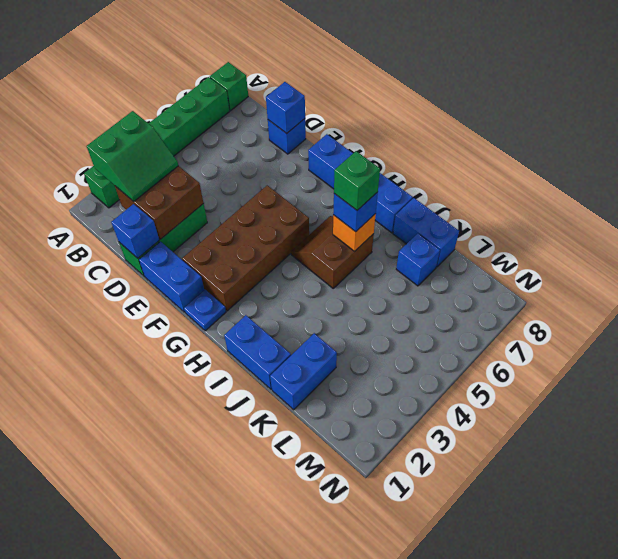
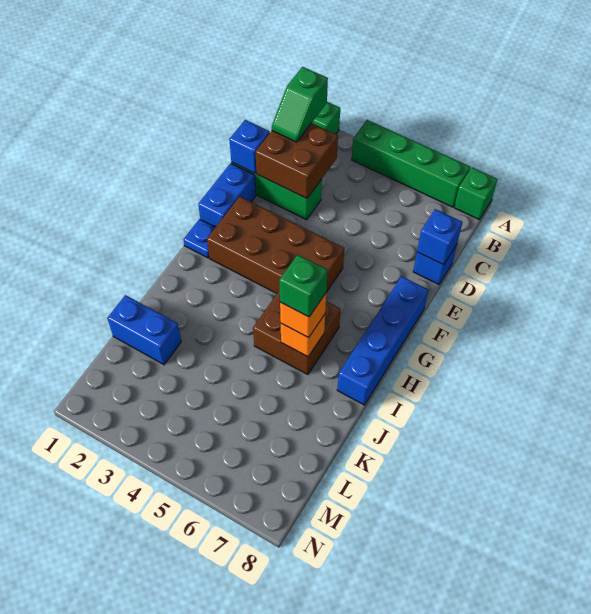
green 2x2 slope [87,111,178,201] -> green 1x2 slope [272,67,328,142]
brown 2x2 slope [291,216,374,288] -> brown 2x2 brick [253,290,341,375]
blue 1x2 brick [224,315,291,389] -> none
blue 1x1 brick [333,192,378,232] -> orange 1x1 brick [280,293,326,338]
blue 1x2 brick [393,198,459,267] -> none
blue 1x1 brick [396,233,440,286] -> none

